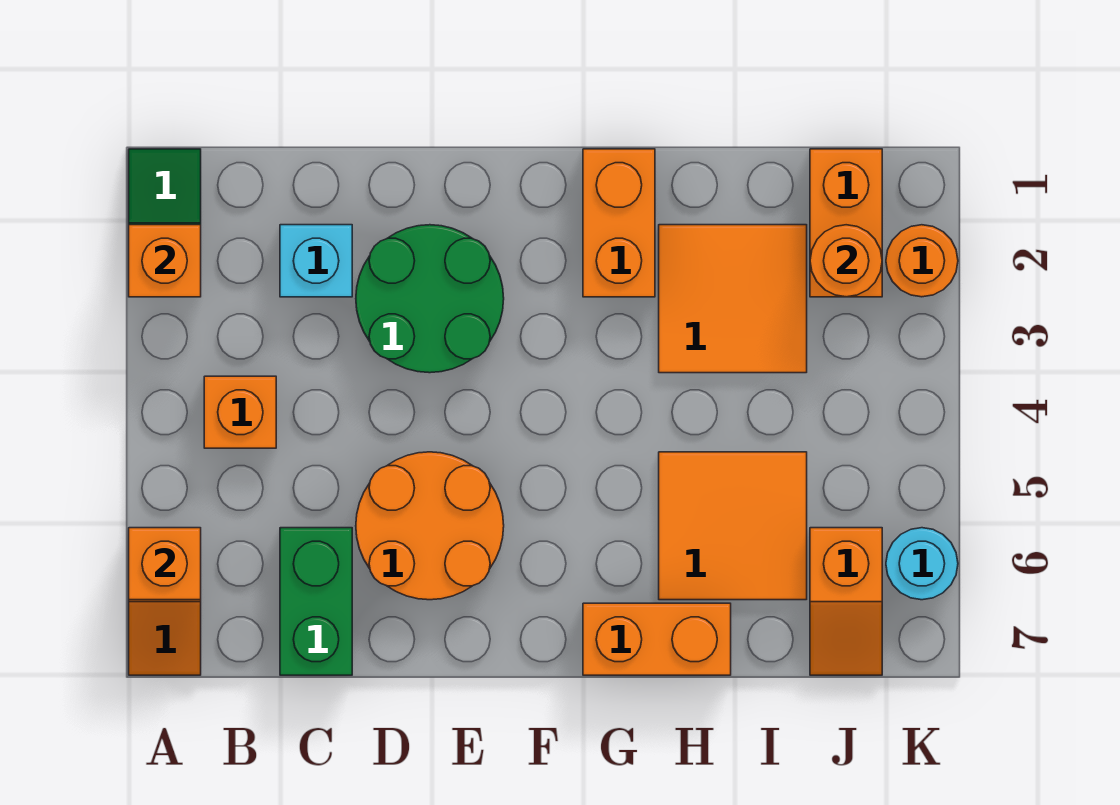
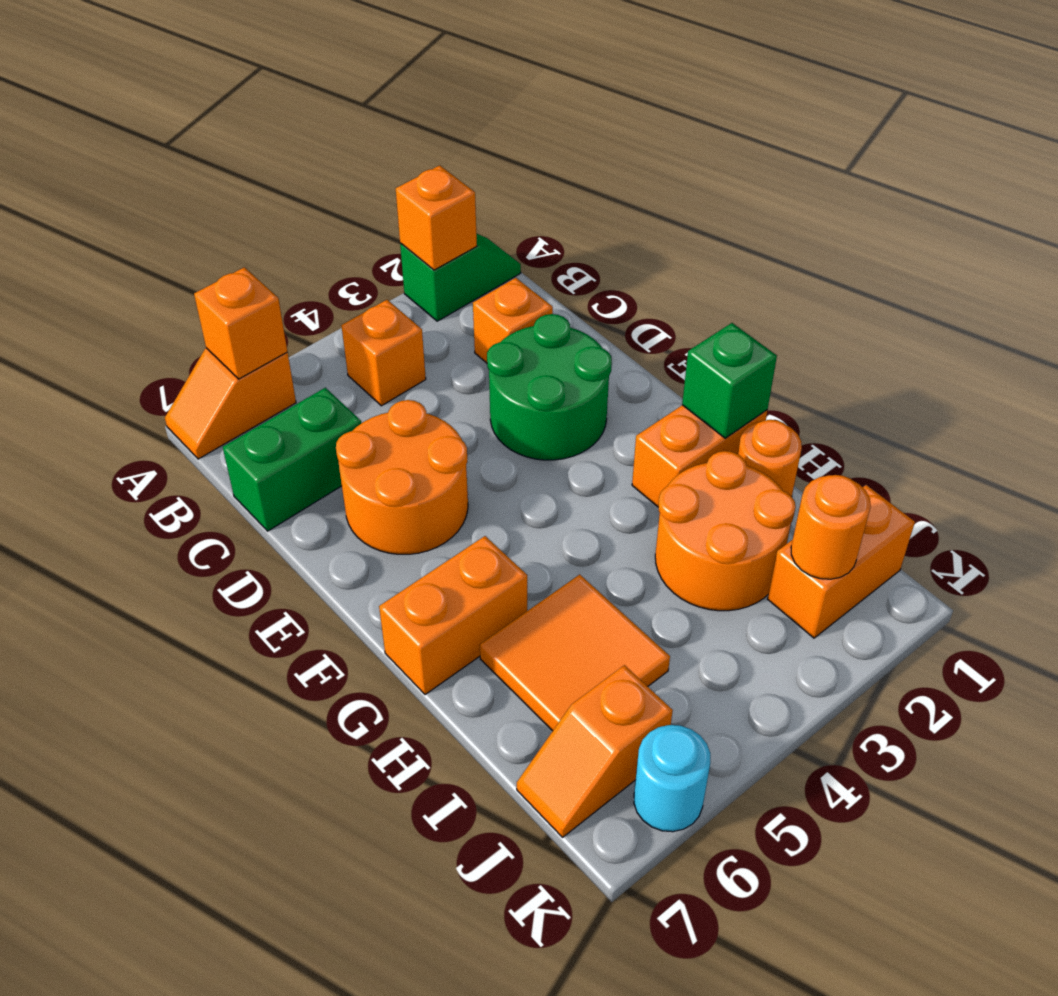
cyan 1x1 brick [280,225,352,297] -> orange 1x1 brick [473,278,553,363]
none -> green 1x1 brick [682,323,777,438]
orange 1x2 brick [583,603,731,675] -> orange 1x2 brick turned to [379,536,527,695]
orange 2x2 tile [659,225,807,373] -> orange 2x2 round brick [655,451,796,611]
orange 1x1 round brick [886,225,958,297] -> orange 1x1 round brick moved to [738,420,802,496]

